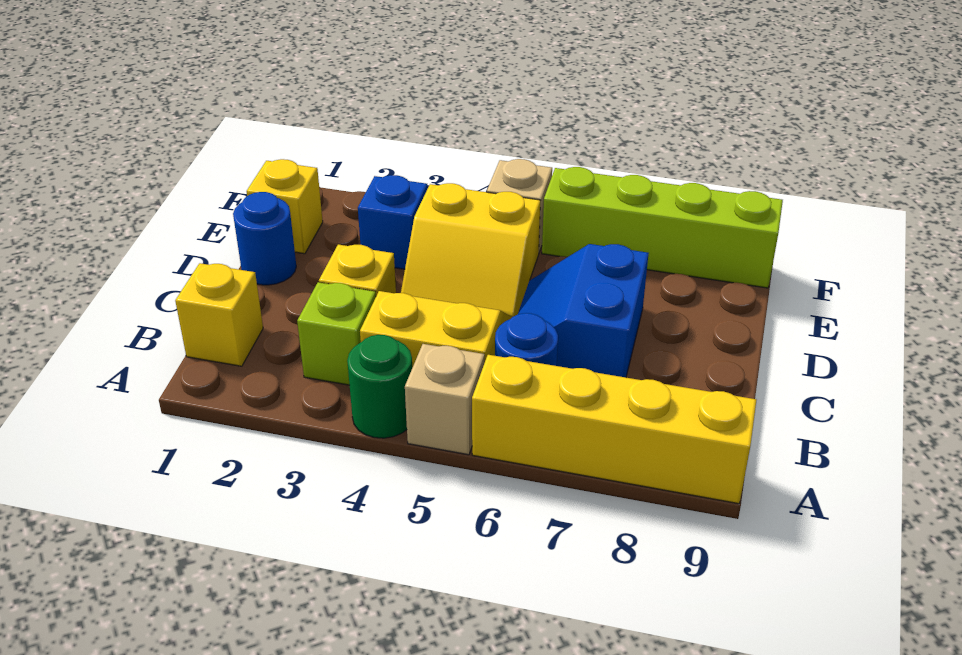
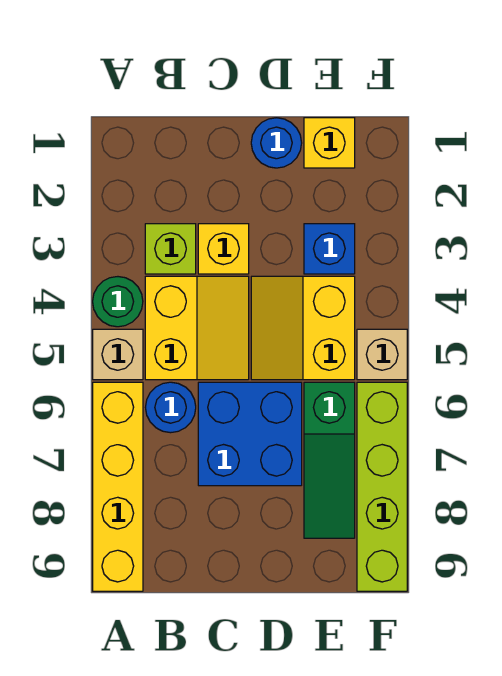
yellow 1x1 brick [175,263,263,366] -> none
blue 2x2 slope [518,244,649,377] -> blue 2x2 brick [198,382,302,486]
none -> green 1x3 slope [304,382,355,538]

